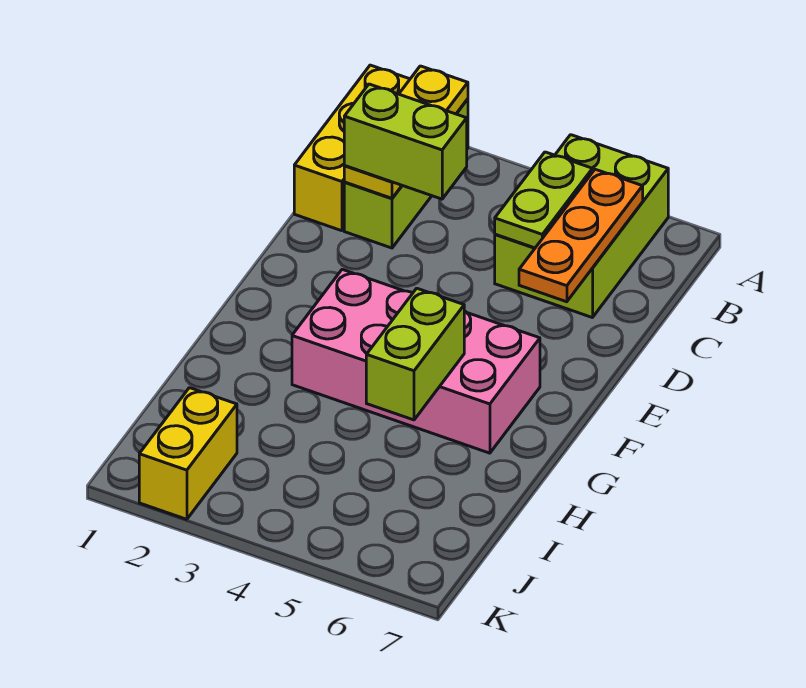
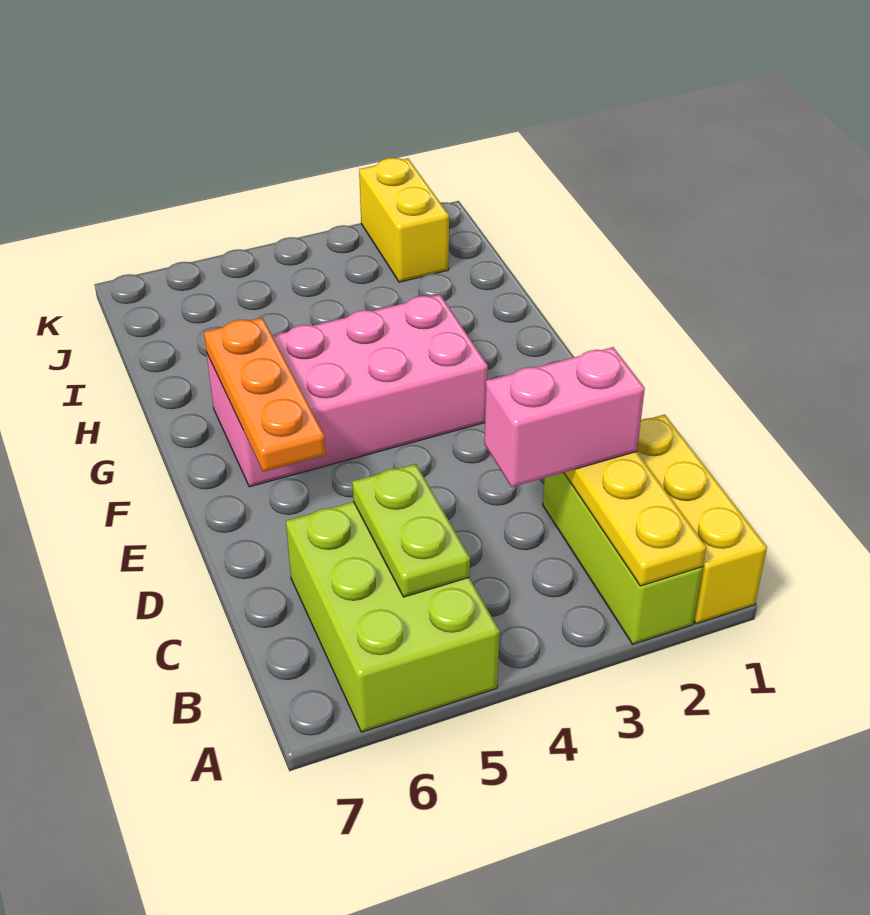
orange 1x3 plate [519,169,643,302] -> orange 1x3 plate moved to [204,318,326,472]
lime 1x2 brick [344,84,467,199] -> pink 1x2 brick [484,347,645,487]
lime 1x2 brick [366,288,464,420] -> none

